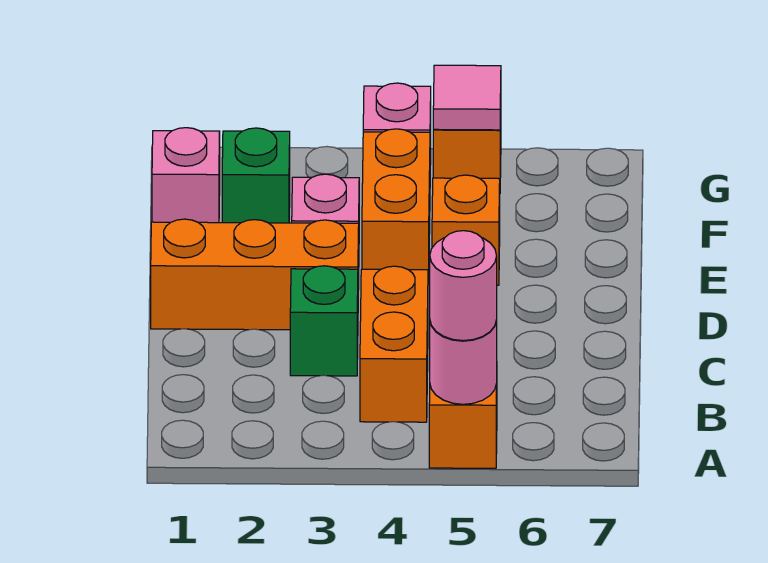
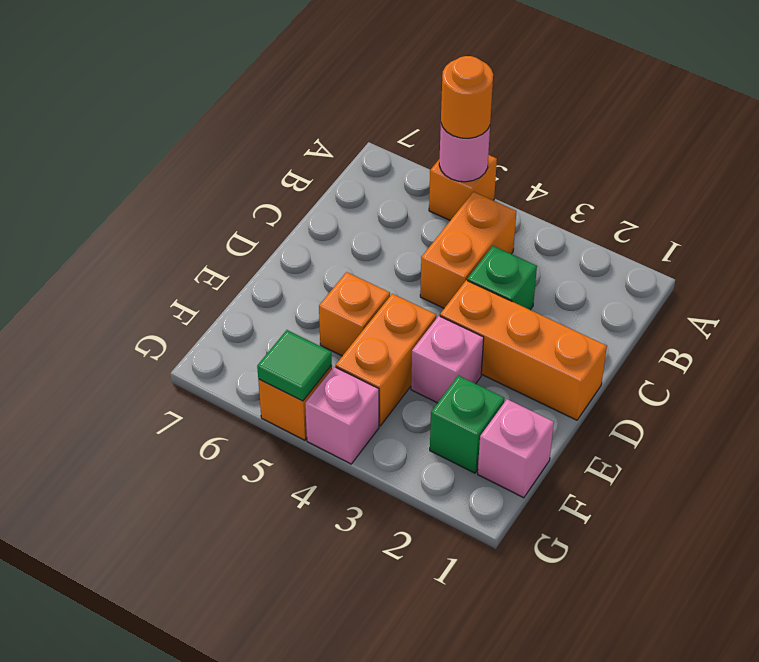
pink 1x1 round brick [430,231,497,341] -> orange 1x1 round brick [441,56,493,138]
pink 1x1 tile [433,65,501,130] -> green 1x1 tile [257,330,332,401]

